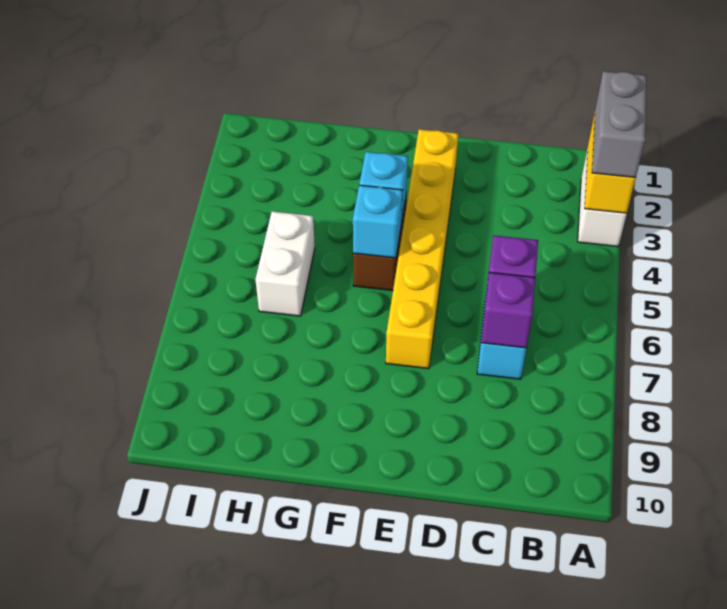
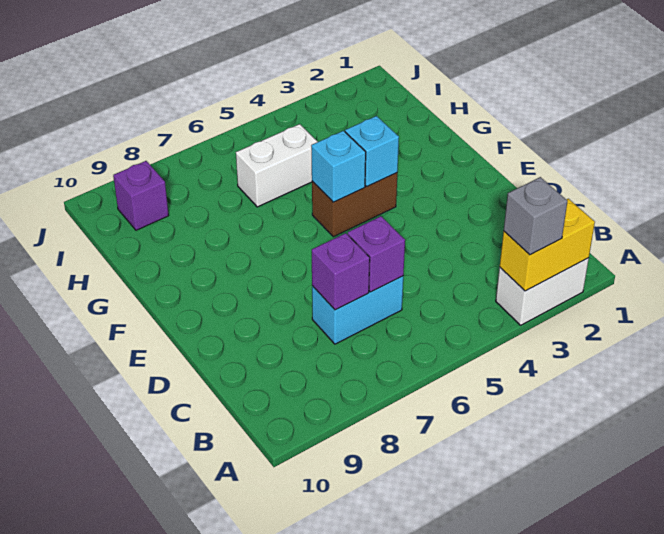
grey 1x2 brick [592,71,646,178] -> grey 1x1 brick [504,177,567,255]
yellow 1x6 brick [386,129,458,369] -> none
none -> purple 1x1 brick [113,161,169,230]

